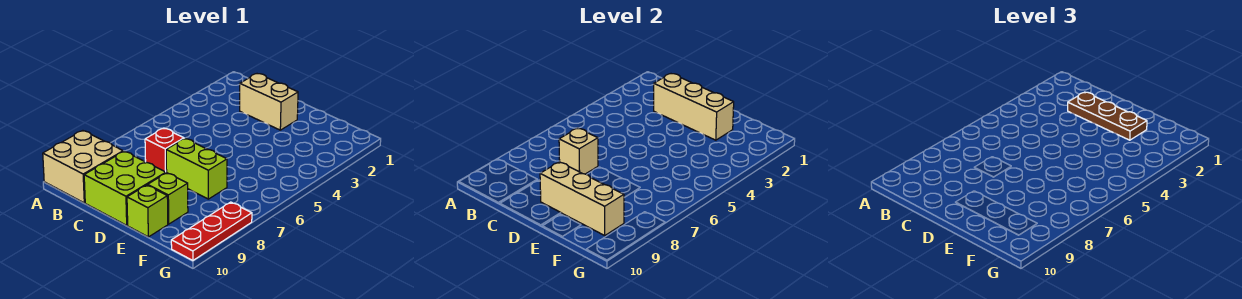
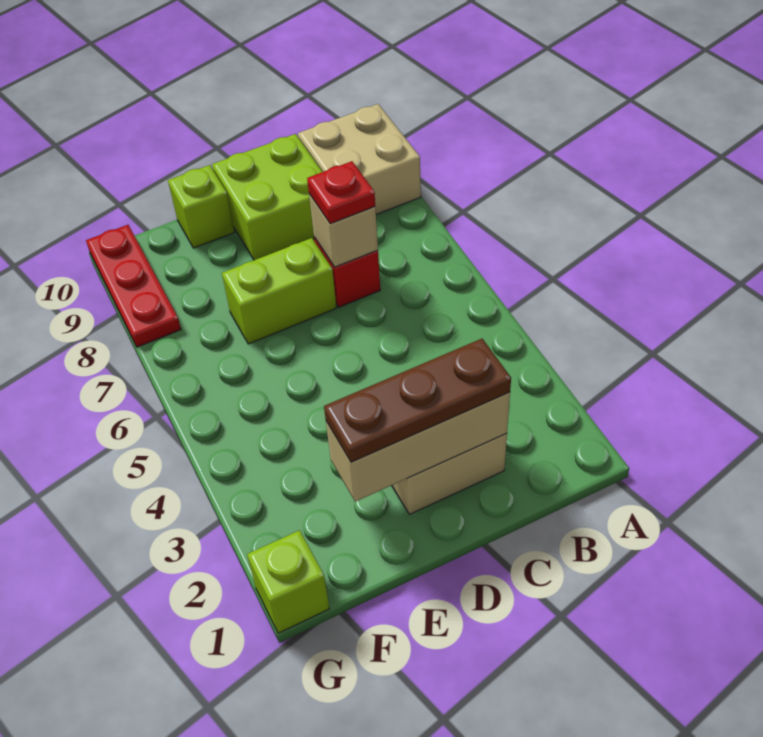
none -> red 1x1 plate [307,161,375,224]
tan 1x3 brick [540,162,624,235] -> none
lime 1x1 brick [148,173,188,224] -> lime 1x1 brick moved to [247,530,329,633]

